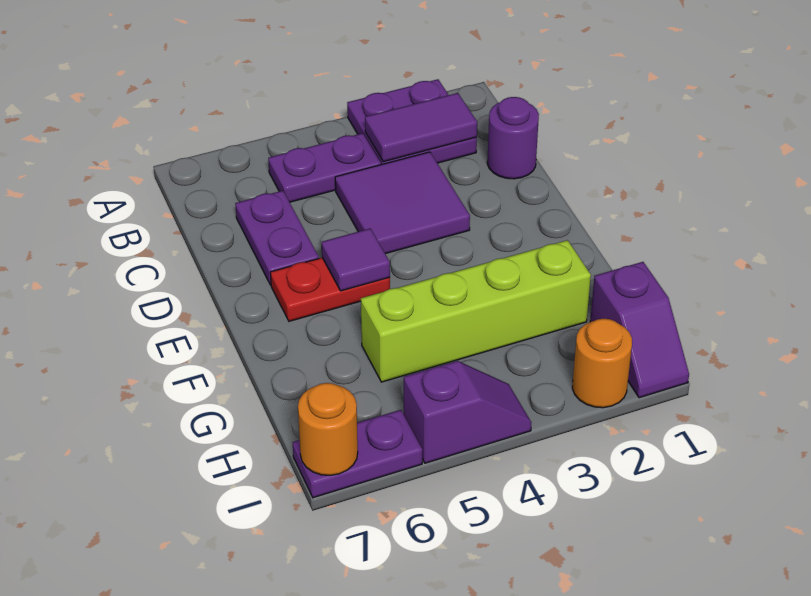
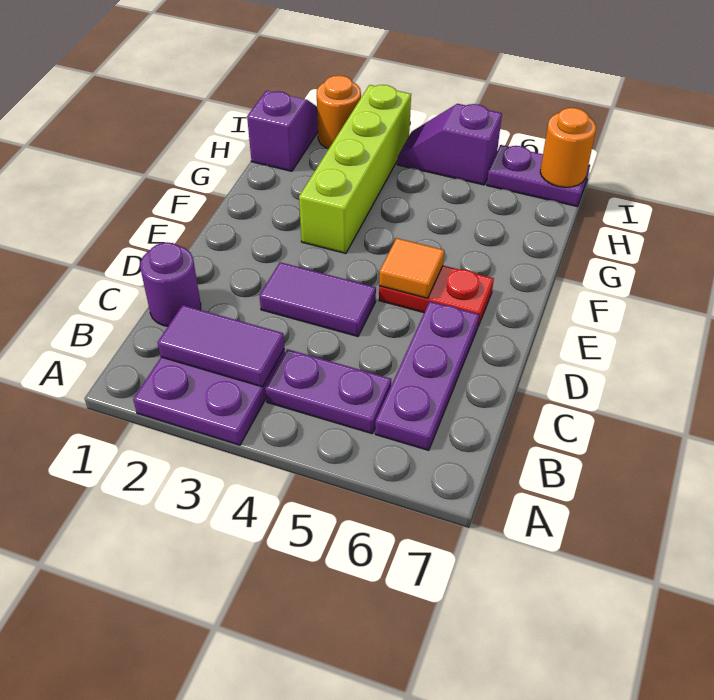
purple 2x2 tile [335,152,470,254] -> purple 1x2 tile [260,262,376,336]
purple 1x2 plate [235,191,319,285] -> purple 1x3 plate [375,302,479,450]
purple 1x1 tile [322,228,390,291] -> orange 1x1 tile [379,238,444,298]
lime 1x4 brick [361,240,591,382] -> lime 1x4 brick turned to [299,85,411,254]

